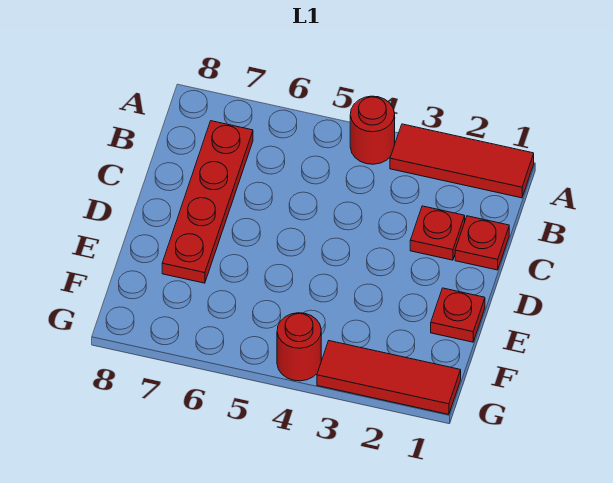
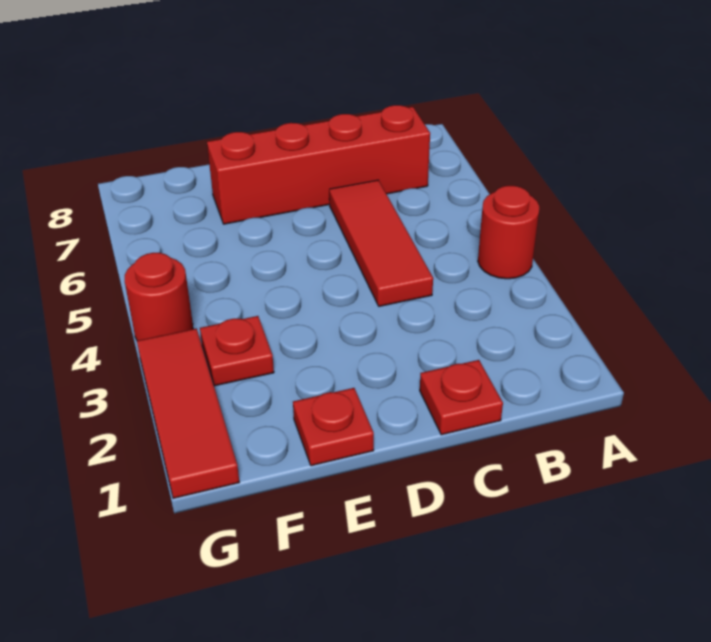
red 1x3 tile [390,124,534,198] -> red 1x3 tile moved to [329,180,433,306]
red 1x4 plate [162,121,253,283] -> red 1x4 brick [207,105,430,224]
red 1x1 plate [410,206,465,260] -> red 1x1 plate moved to [200,316,274,386]

